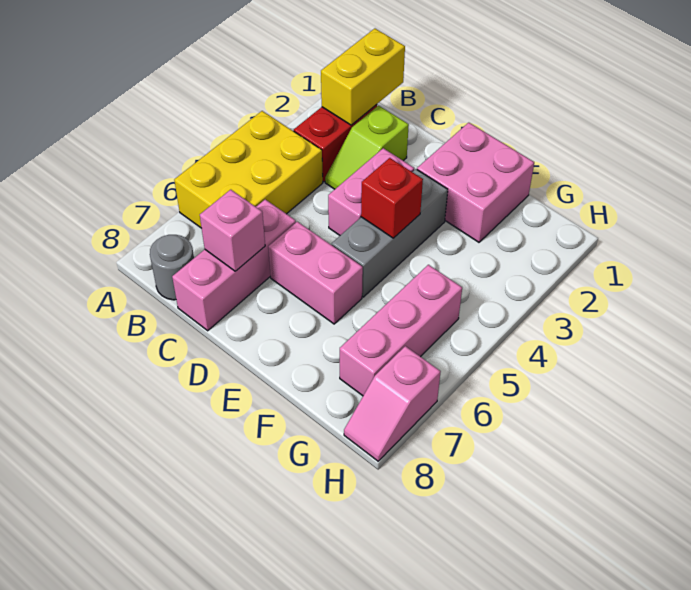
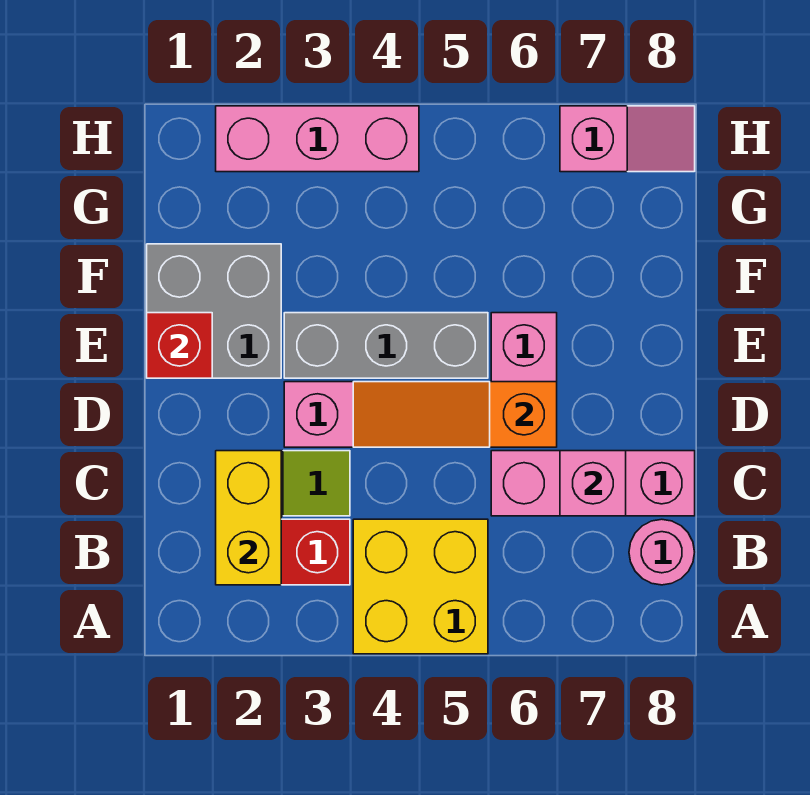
yellow 2x3 brick [174,111,323,228] -> yellow 2x2 brick [353,519,488,654]
yellow 1x2 brick [321,29,405,125] -> yellow 1x2 brick turned to [216,451,281,585]
grey 1x1 round brick [150,235,194,300] -> pink 1x1 round brick [629,519,695,585]
none -> orange 1x3 slope [353,382,557,447]
pink 2x2 brick [417,123,534,242] -> grey 2x2 brick [147,244,281,378]
red 1x1 brick [361,158,423,238] -> red 1x1 brick moved to [147,313,212,378]
pink 1x3 brick [340,265,462,396] -> pink 1x3 brick moved to [216,106,419,172]

